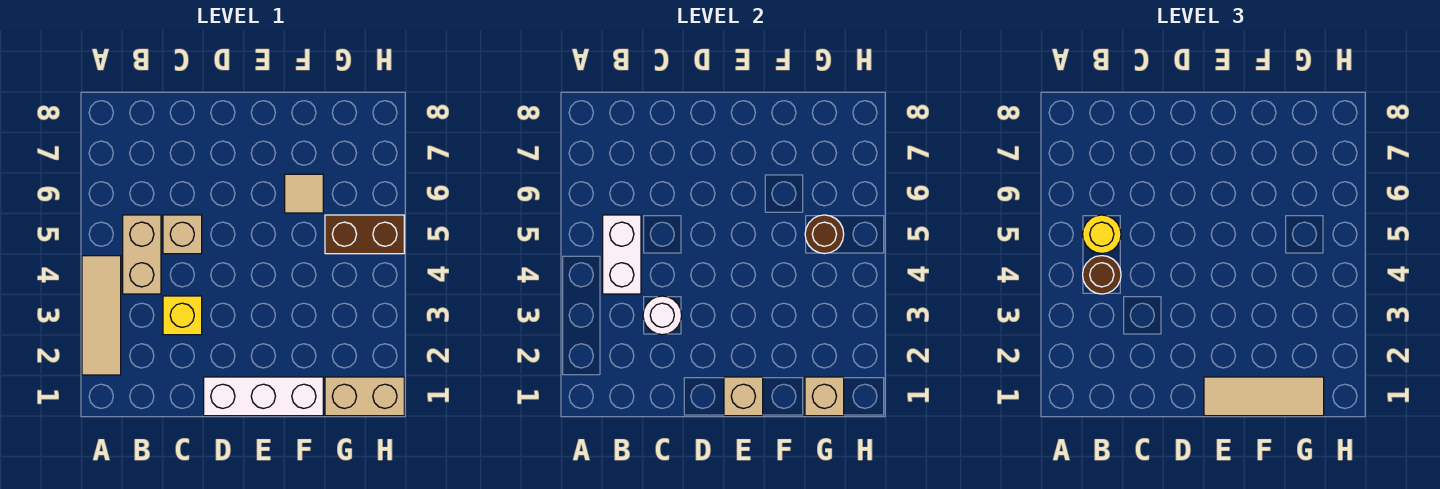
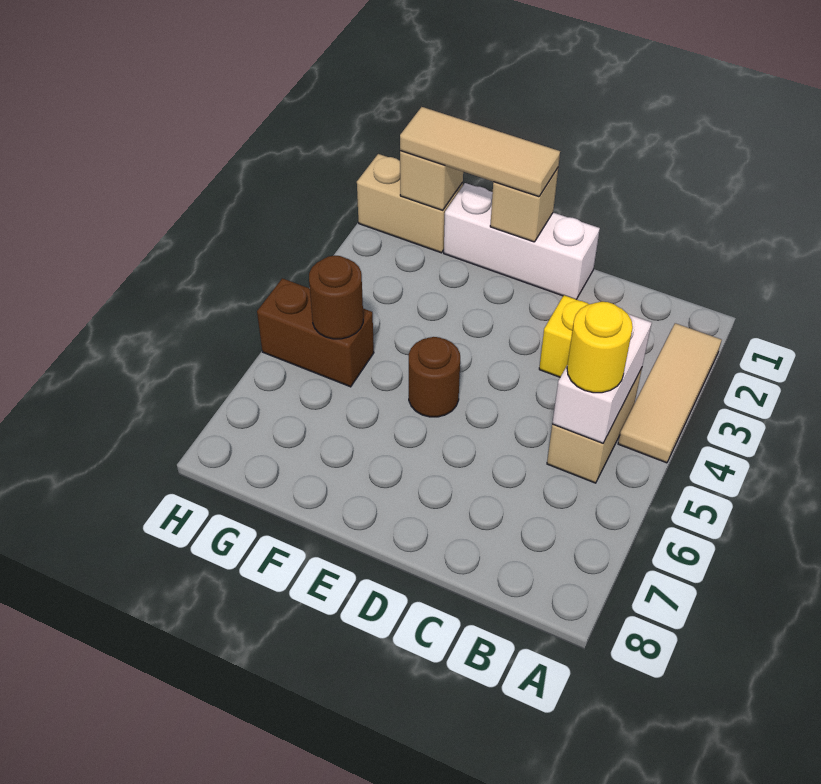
brown 1x1 round brick [1083,256,1121,294] -> brown 1x1 round brick moved to [409,337,460,417]
white 1x1 round brick [643,296,682,335] -> none
tan 1x1 brick [163,215,202,254] -> none
tan 1x1 tile [285,174,323,213] -> none

